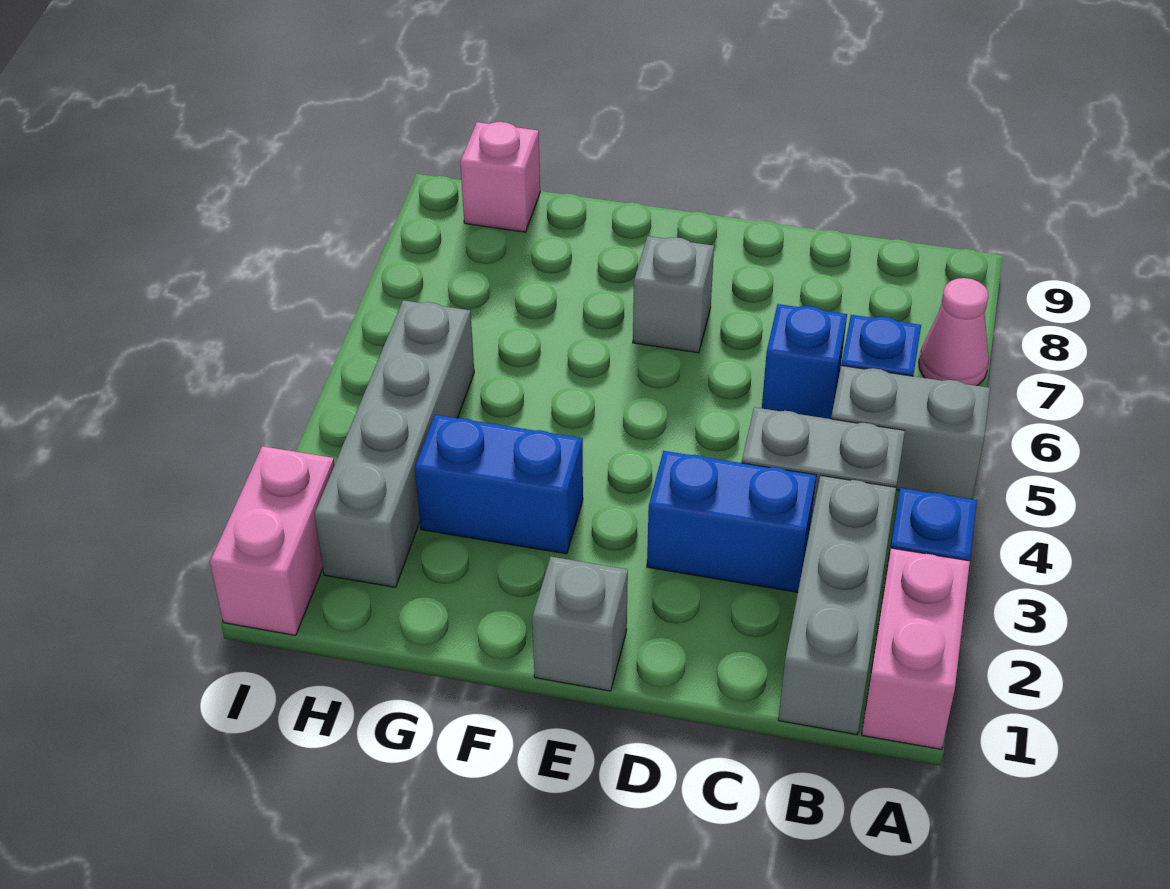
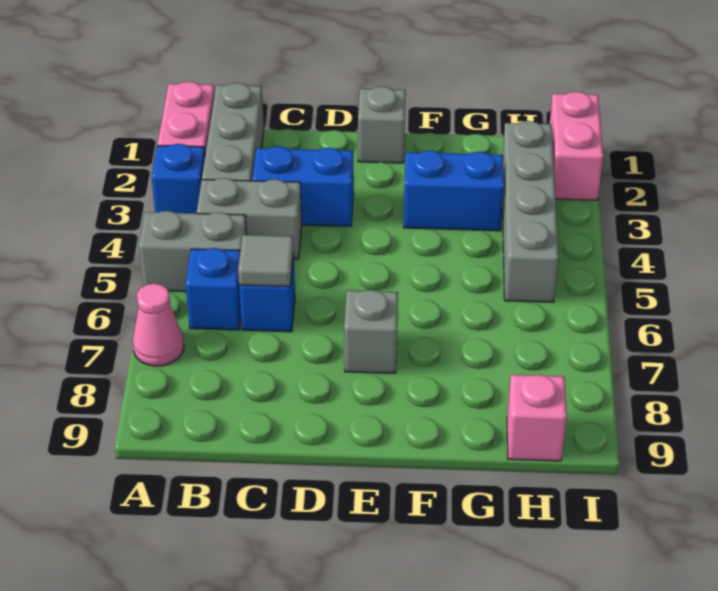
none -> grey 1x1 tile [238,235,294,287]

